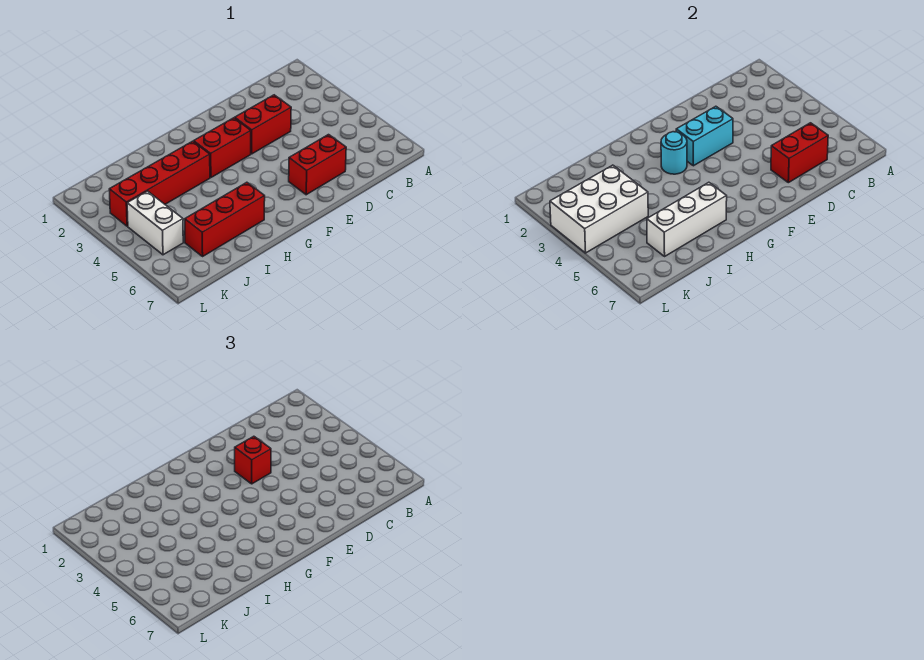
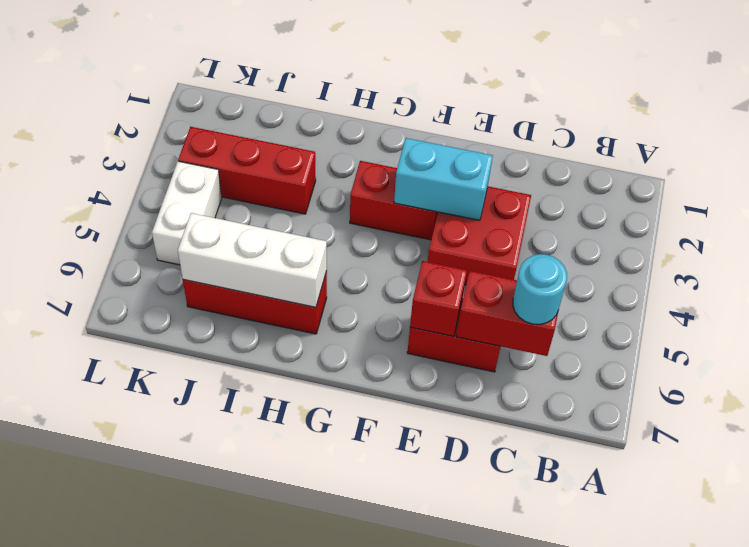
red 1x2 brick [235,95,291,154] -> red 2x2 brick [428,186,531,285]
red 1x1 brick [235,436,271,484] -> red 1x1 brick moved to [410,261,467,336]
cyan 1x1 round brick [661,132,687,174] -> cyan 1x1 round brick moved to [513,254,567,325]
red 1x4 brick [109,141,210,226] -> red 1x3 brick [178,127,316,214]
white 2x3 brick [550,165,648,253] -> none

